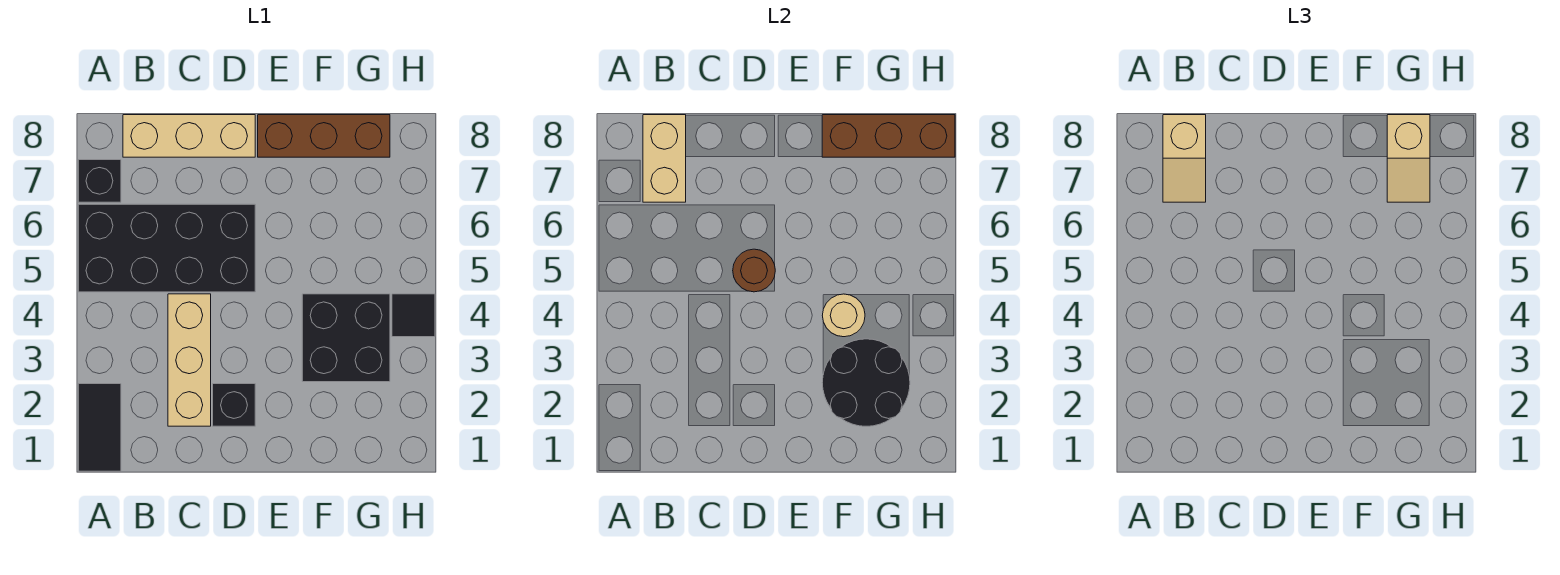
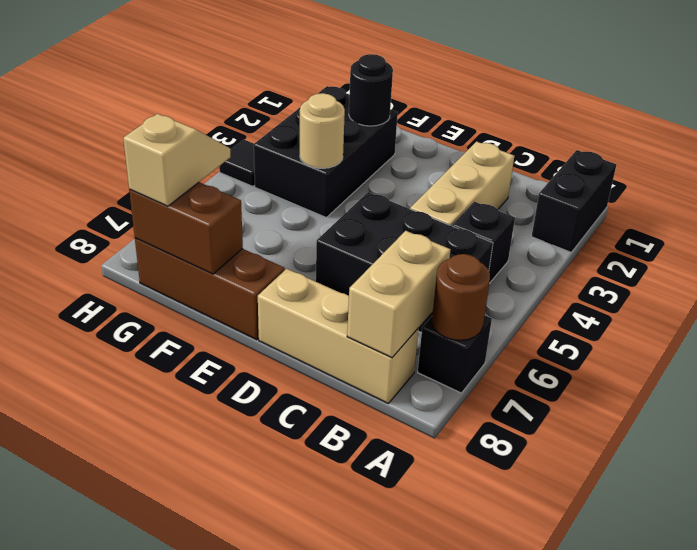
black 1x2 tile [78,384,121,471] -> black 1x2 brick [532,150,616,252]
black 2x4 brick [78,204,255,292] -> black 2x3 brick [316,192,493,333]
tan 1x2 slope [1163,115,1206,202] -> none
black 1x1 brick [213,384,255,426] -> black 1x1 brick moved to [452,202,515,283]
brown 1x1 round brick [733,249,775,292] -> brown 1x1 round brick moved to [432,254,490,340]
black 2x2 round brick [822,339,910,426] -> black 1x1 round brick [349,54,393,126]
black 2x2 brick [302,294,390,382] -> black 2x3 brick [254,86,398,218]
brown 1x3 brick [822,115,955,157] -> brown 1x2 brick [129,182,243,274]

